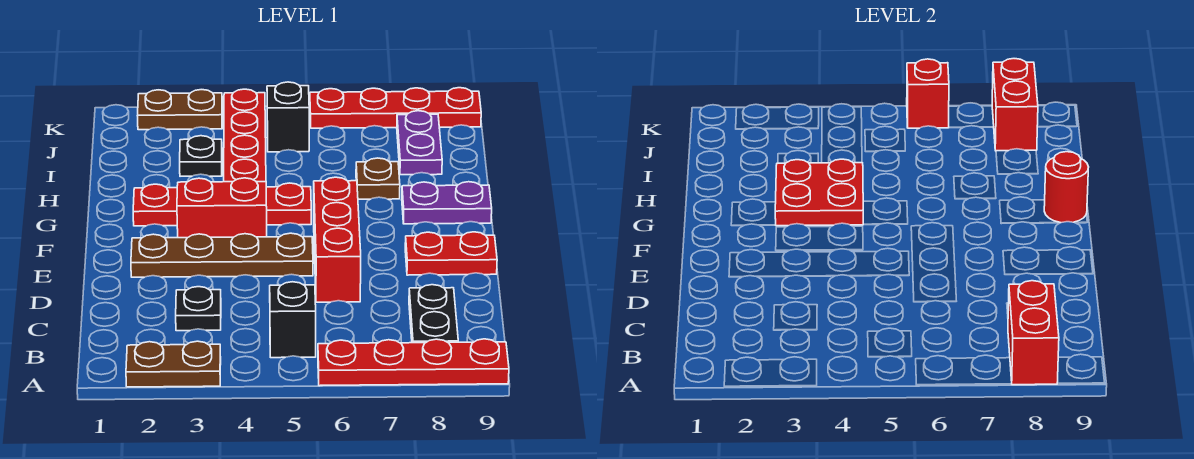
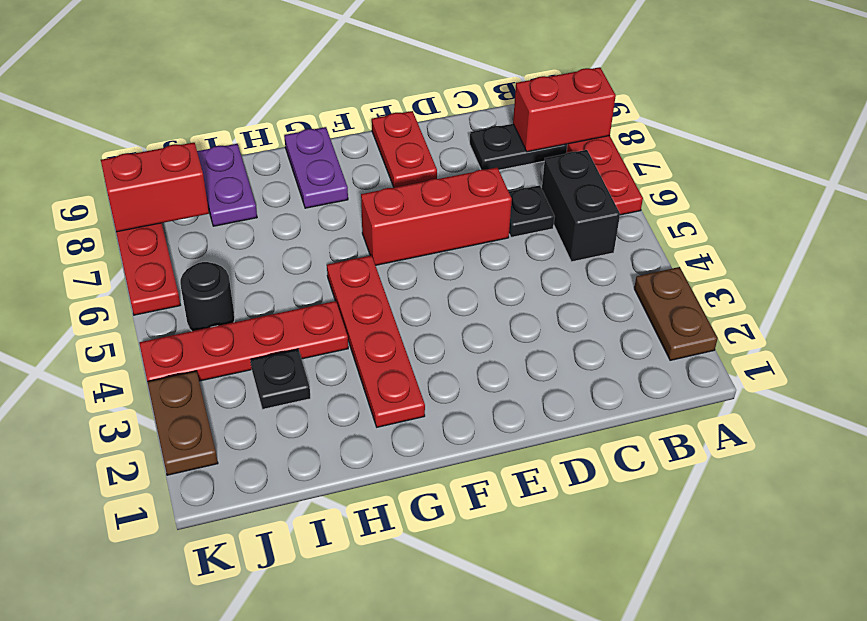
black 1x1 brick [270,282,316,358] -> black 1x2 brick [542,150,620,262]
black 1x1 plate [176,287,221,331] -> black 1x1 plate moved to [509,185,555,237]
brown 1x4 plate [131,233,313,277] -> none
red 1x2 brick [177,178,267,238] -> none
red 2x2 plate [775,159,864,226] -> none
red 1x1 round brick [1044,152,1088,223] -> none
brown 1x1 plate [356,158,400,199] -> none
purple 1x2 plate [397,111,442,175] -> purple 1x2 plate turned to [197,144,257,226]
black 1x1 brick [267,82,309,152] -> black 1x1 round brick [180,262,235,331]
red 1x1 brick [907,59,949,128] -> none

